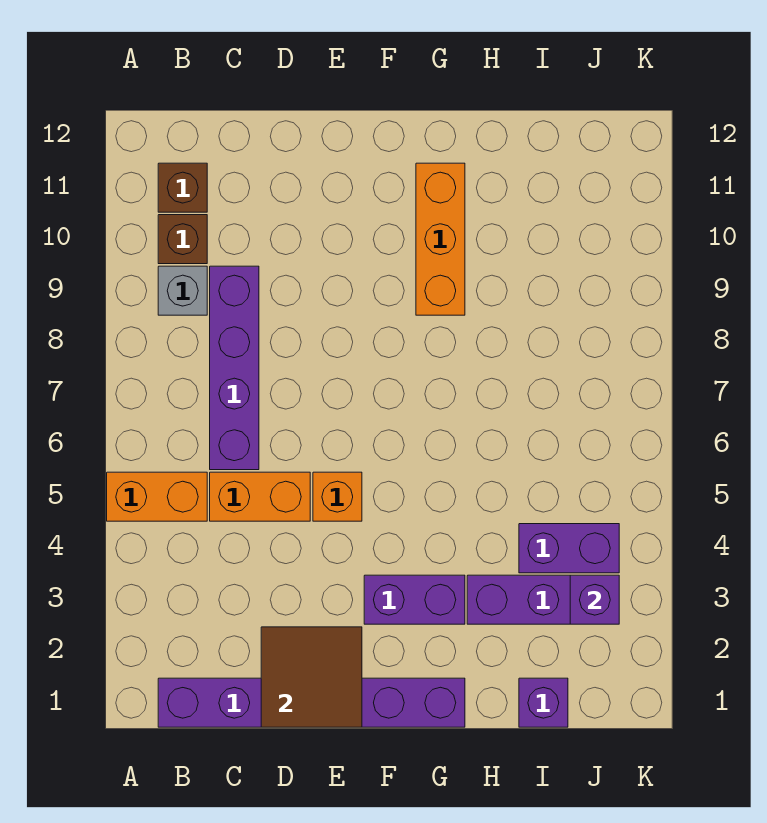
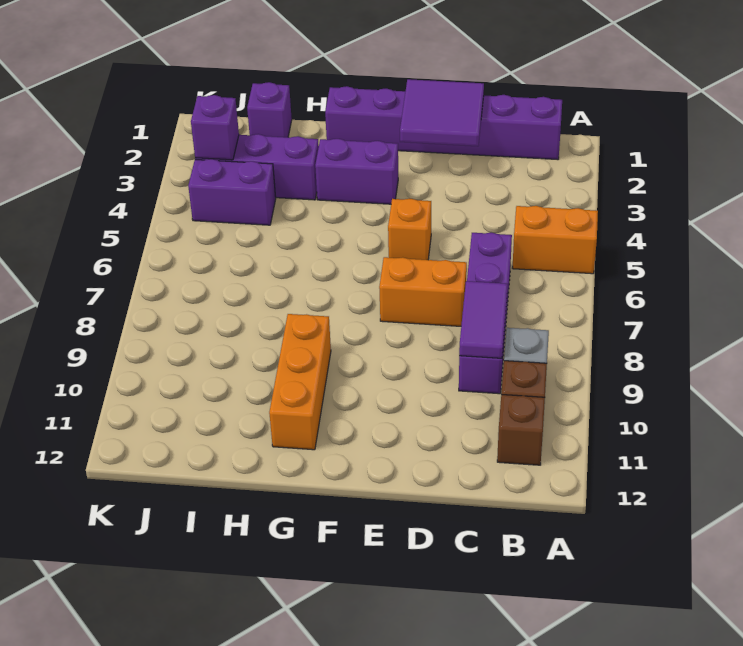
orange 1x2 brick [210,472,310,521] -> orange 1x2 brick moved to [379,257,467,326]
none -> purple 1x2 tile [459,281,508,358]
brown 2x2 tile [261,627,362,727] -> purple 2x2 tile [400,79,484,146]

